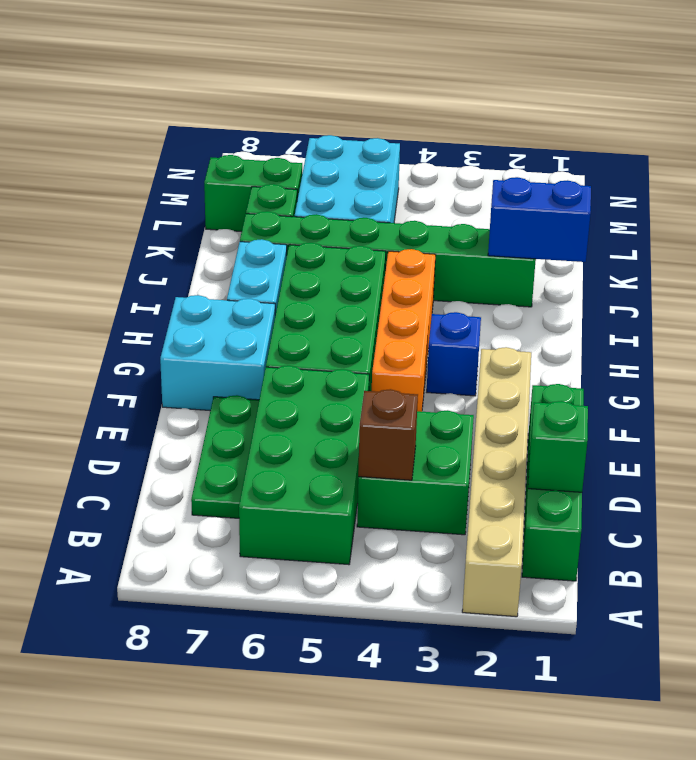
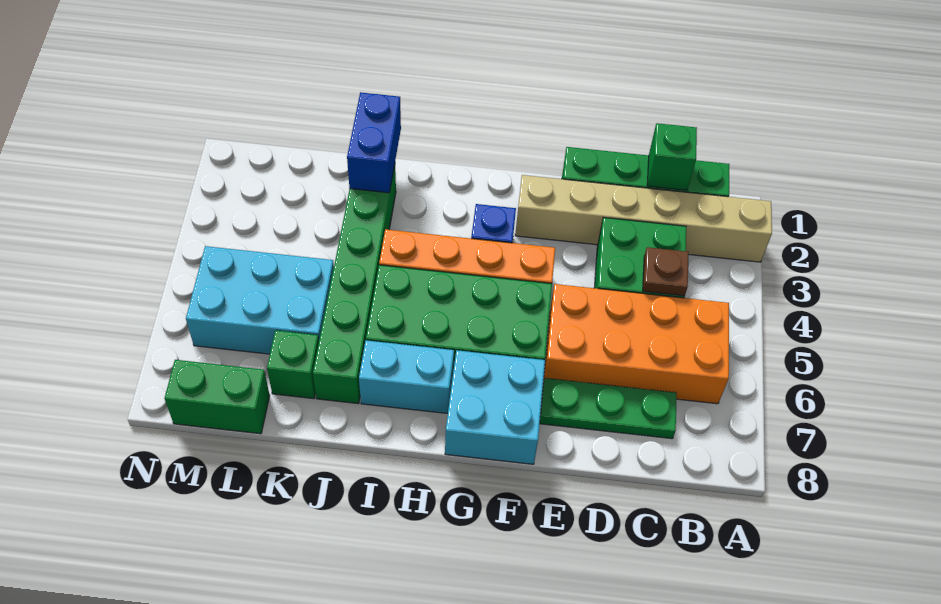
green 2x4 brick [239,366,369,565] -> orange 2x4 brick [544,284,729,404]
brown 1x1 brick [358,389,418,480] -> brown 1x1 plate [643,247,689,296]
green 1x2 brick [204,155,302,232] -> green 1x2 brick turned to [165,360,270,434]

